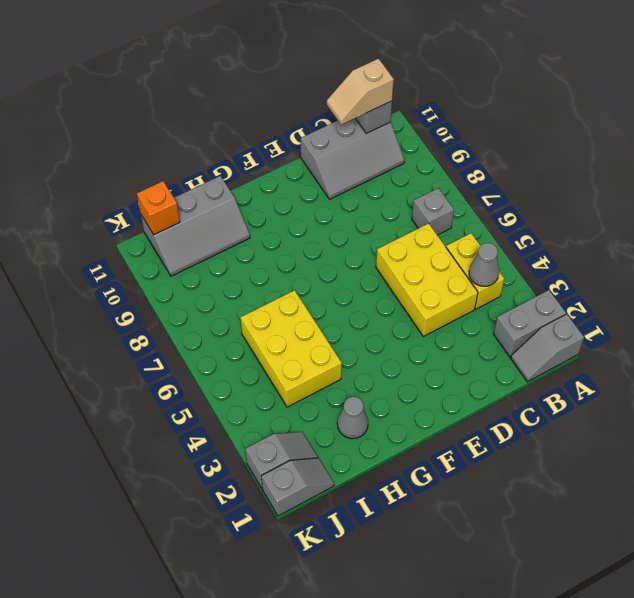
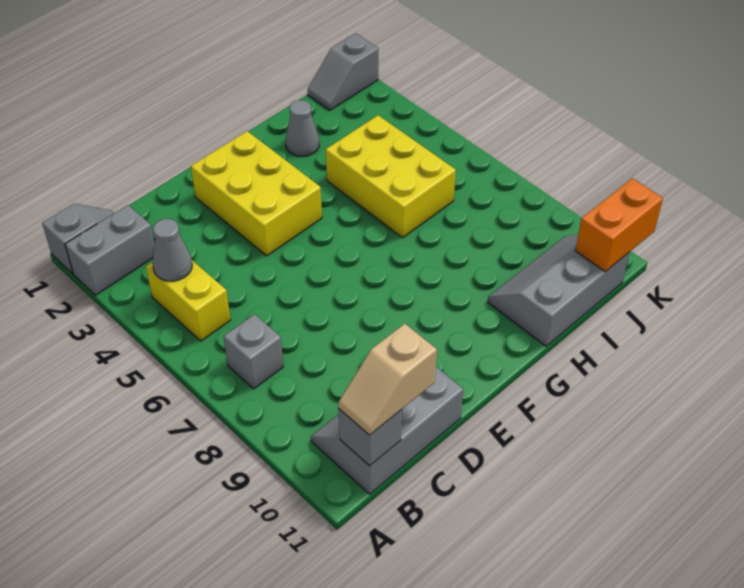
tan 1x2 slope [327,59,394,125] -> tan 1x2 slope turned to [338,324,437,435]
yellow 2x3 brick [376,223,478,336] -> yellow 2x3 brick moved to [191,131,322,256]
grey 1x2 slope [245,432,318,489] -> none
orange 1x1 brick [137,181,180,234] -> orange 1x2 brick [575,178,663,272]

